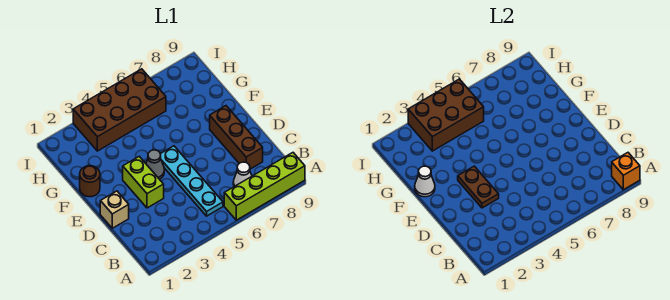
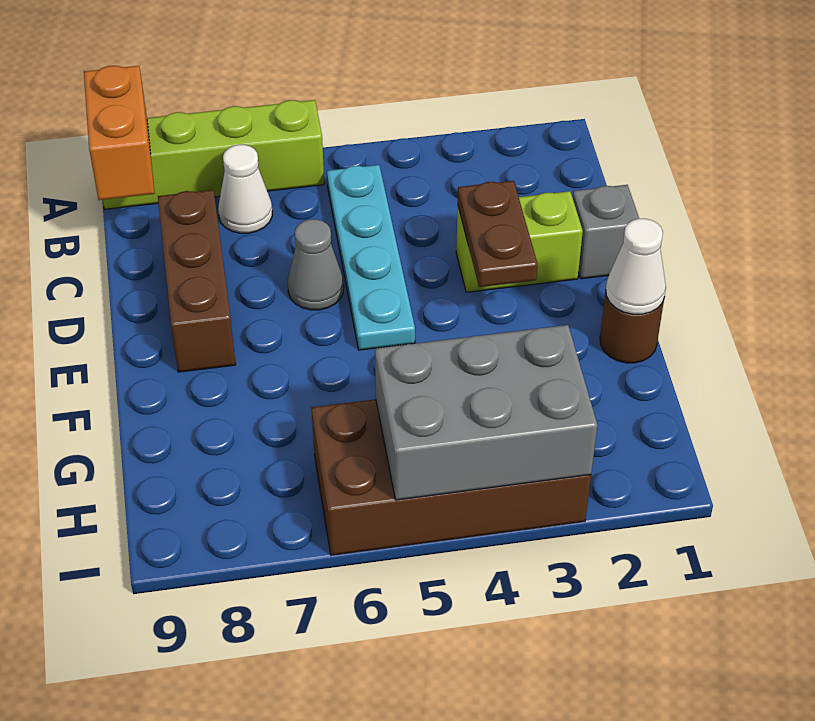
orange 1x1 brick [612,153,640,190] -> orange 1x2 brick [84,66,155,200]
tan 1x1 brick [100,191,129,228] -> grey 1x1 brick [573,185,639,279]
lime 1x2 brick [123,157,164,208] -> lime 1x2 brick turned to [456,191,583,292]
grey 1x1 cone [146,150,164,179] -> grey 1x1 cone moved to [288,219,344,310]
brown 2x3 brick [408,79,484,151] -> grey 2x3 brick [375,325,598,500]

